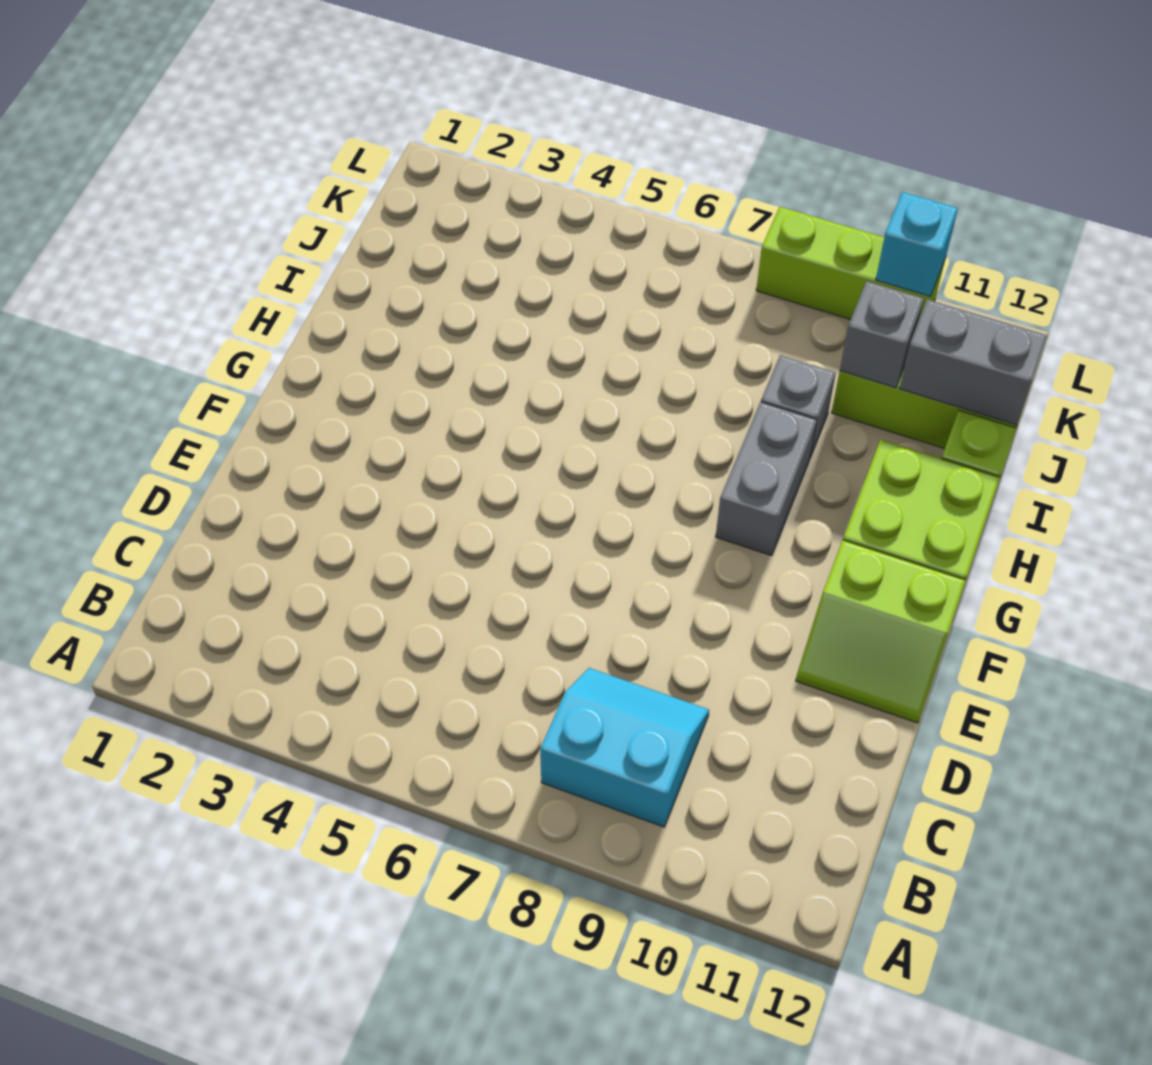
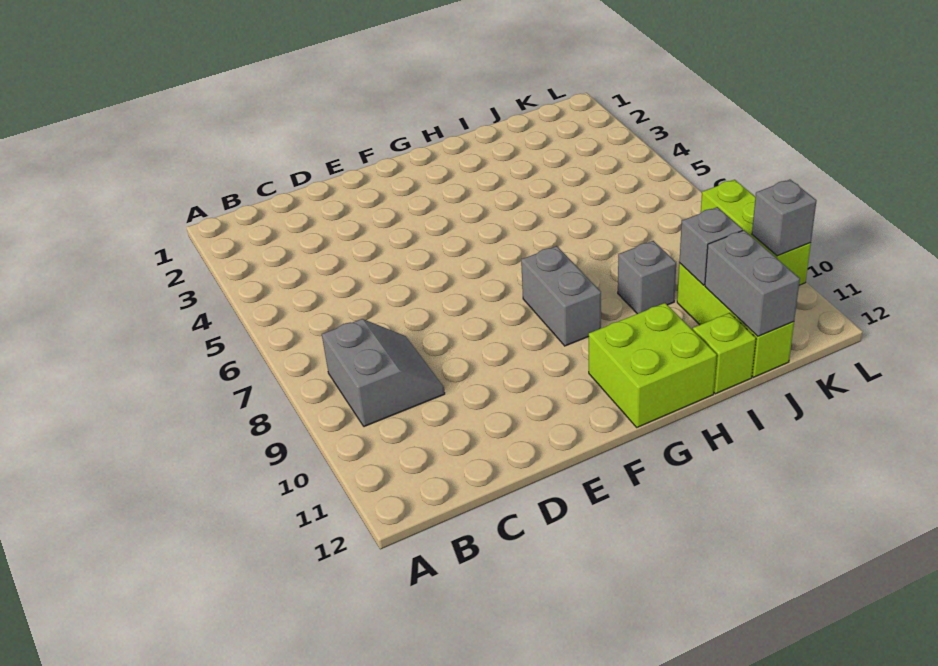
cyan 2x2 slope [540,668,709,827] -> grey 2x2 slope [322,319,445,427]
lime 2x2 slope [796,540,966,723] -> none
grey 1x2 brick [716,402,817,556] -> grey 1x2 brick turned to [521,246,601,346]
cyan 1x1 brick [876,192,958,297] -> grey 1x1 brick [752,180,817,256]

